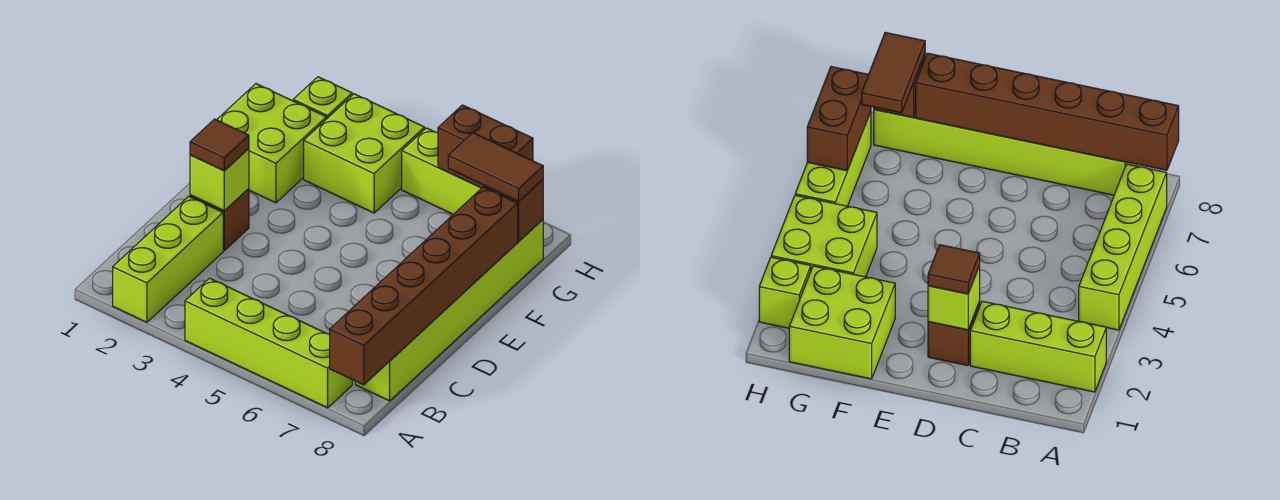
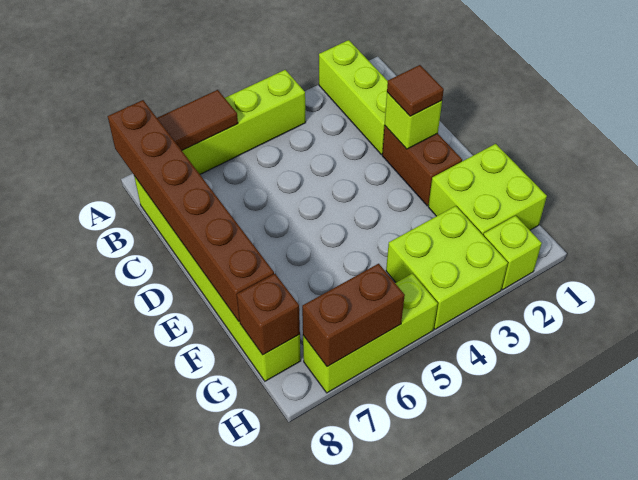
brown 1x1 brick [190,189,249,250] -> brown 1x2 brick [382,126,462,206]
brown 1x2 tile [448,133,543,201] -> brown 1x2 tile moved to [157,90,238,150]

